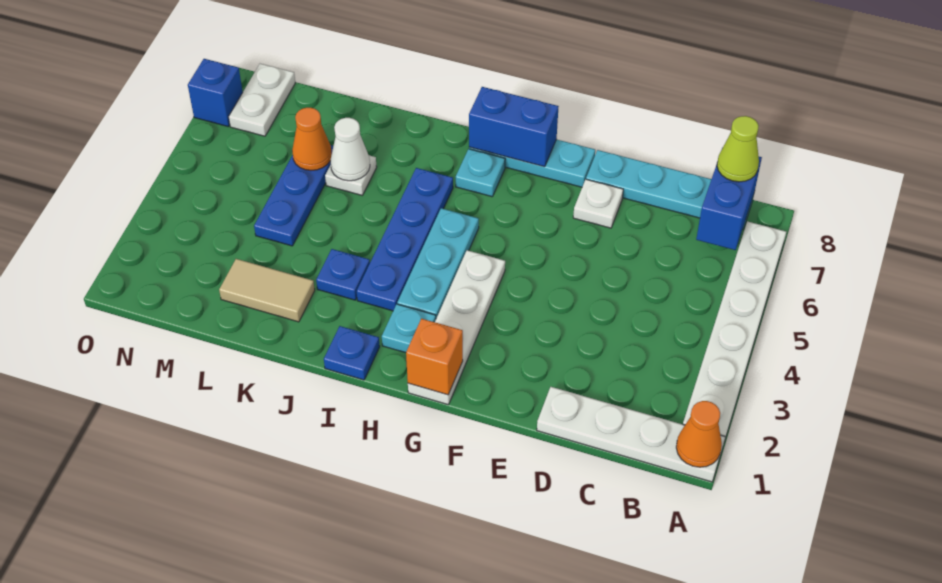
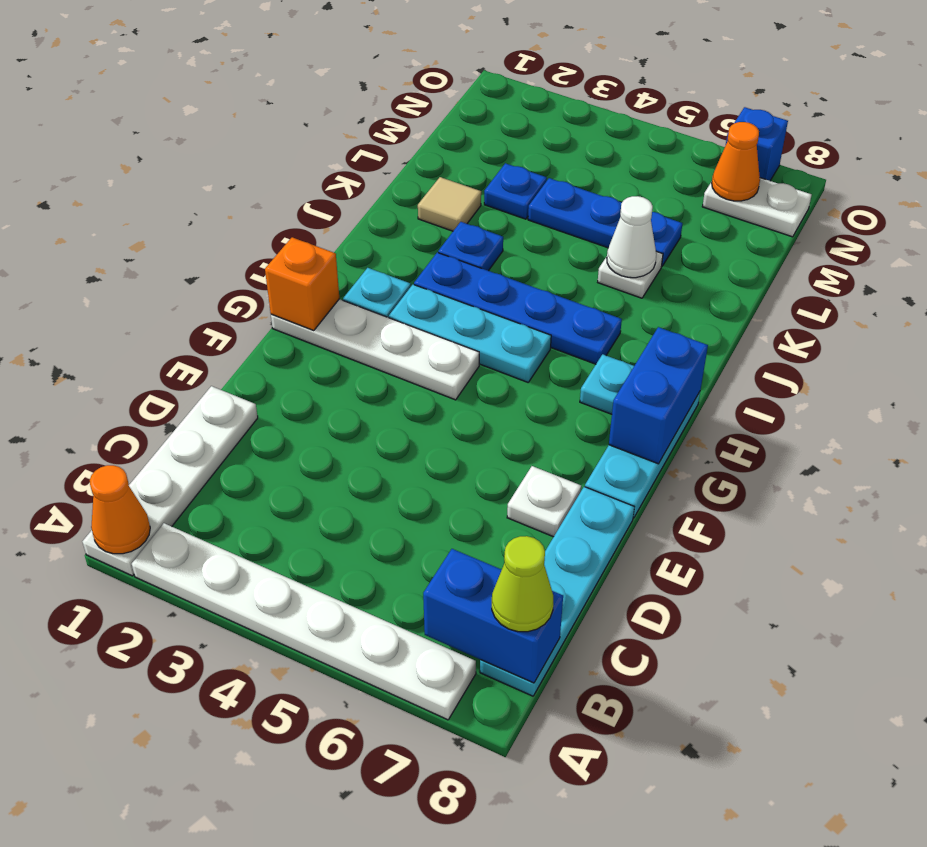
blue 1x1 plate [324,326,380,380] -> blue 1x1 plate moved to [484,163,547,219]
tan 1x2 tile [219,259,315,322] -> tan 1x1 tile [418,177,481,231]
orange 1x1 cone [292,108,332,170] -> orange 1x1 cone moved to [712,122,760,201]

